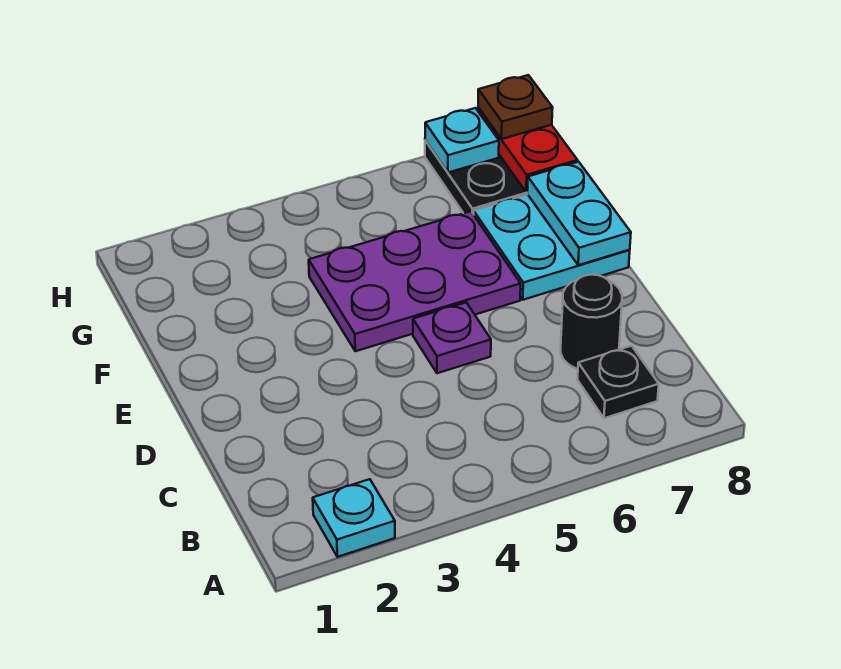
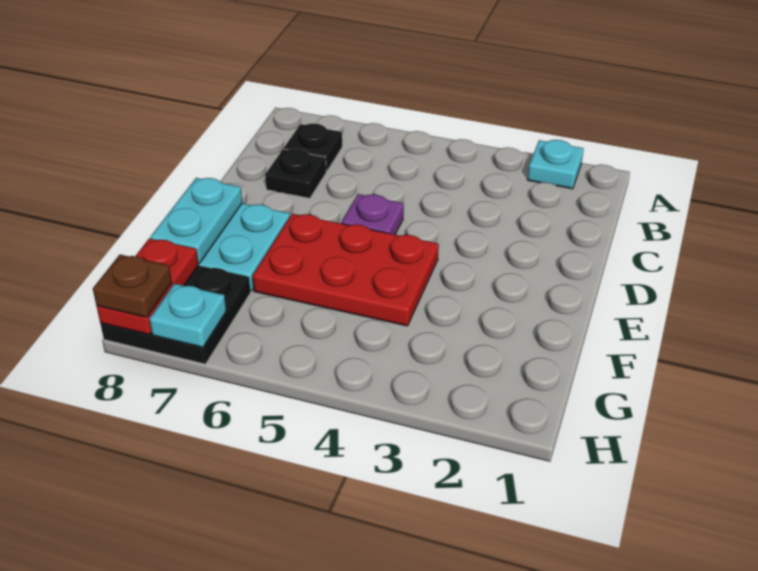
black 1x1 round brick [561,275,622,369] -> black 1x1 plate [265,149,326,198]
purple 2x3 plate [309,211,521,351] -> red 2x3 plate [253,214,439,326]

